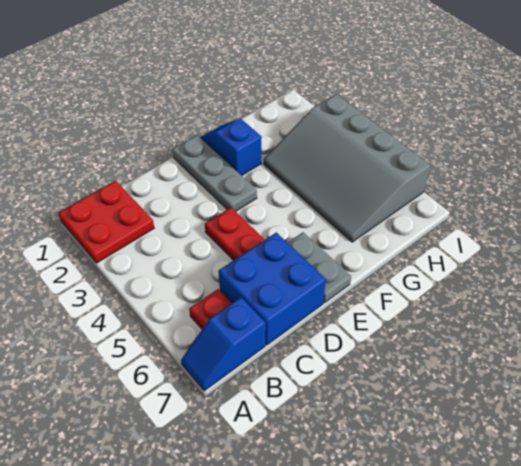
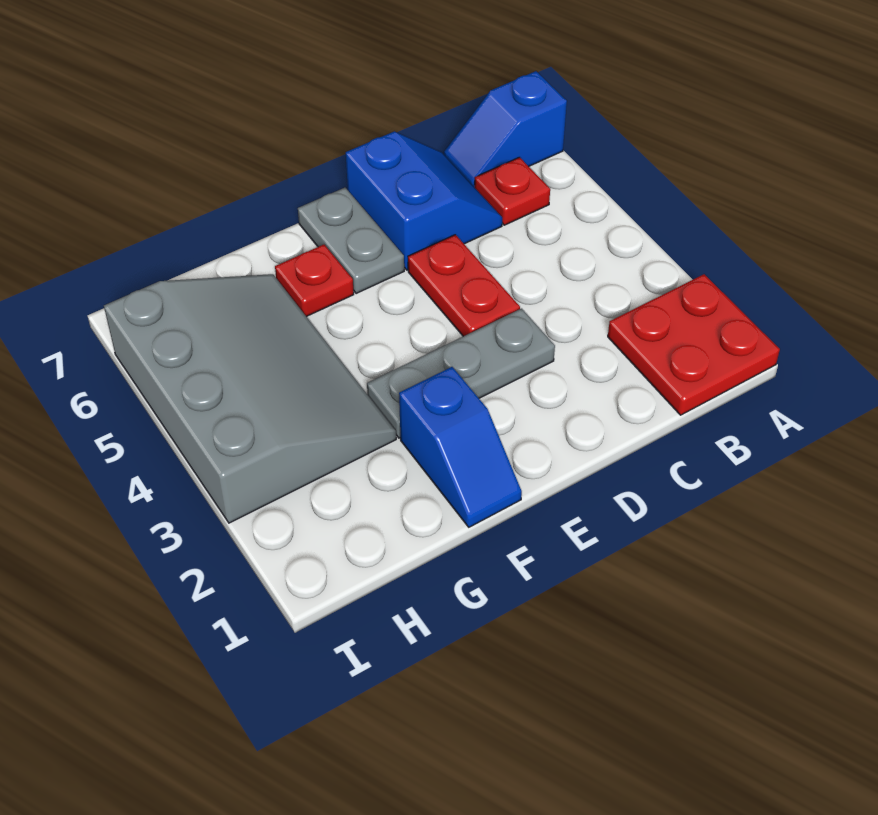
blue 1x2 slope [181,297,266,391] -> blue 1x2 slope turned to [444,71,567,187]
blue 2x2 brick [218,232,326,345] -> blue 2x2 slope [346,132,502,270]
grey 1x3 plate [172,135,257,212] -> grey 1x3 plate turned to [367,309,555,438]
none -> red 1x1 plate [275,245,354,317]

